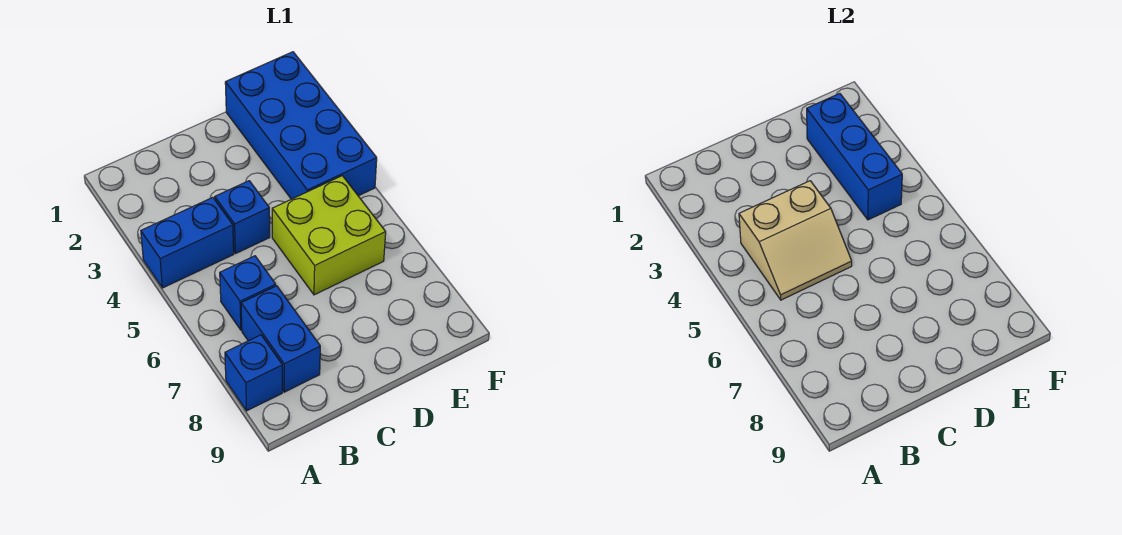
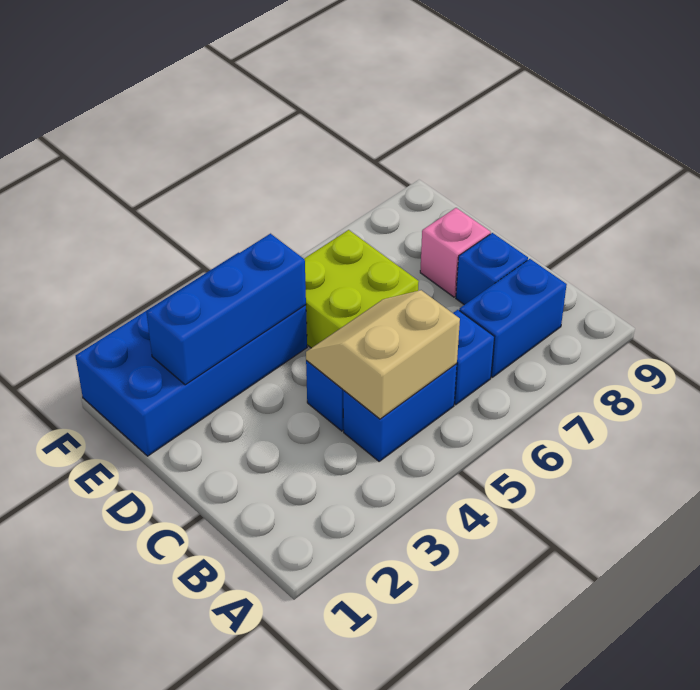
blue 1x2 brick [141,197,234,288] -> blue 1x2 brick turned to [343,364,457,461]
blue 1x1 brick [225,335,282,411] -> blue 1x1 brick moved to [456,233,528,305]
tan 2x2 slope [739,181,852,300] -> tan 2x2 slope turned to [306,290,460,419]
none -> pink 1x1 brick [420,208,491,297]

